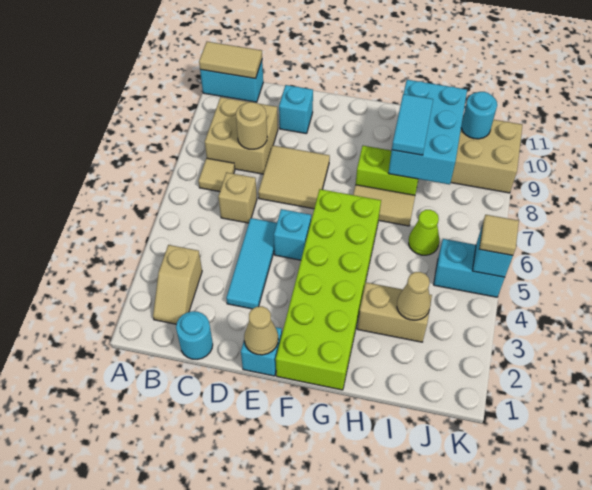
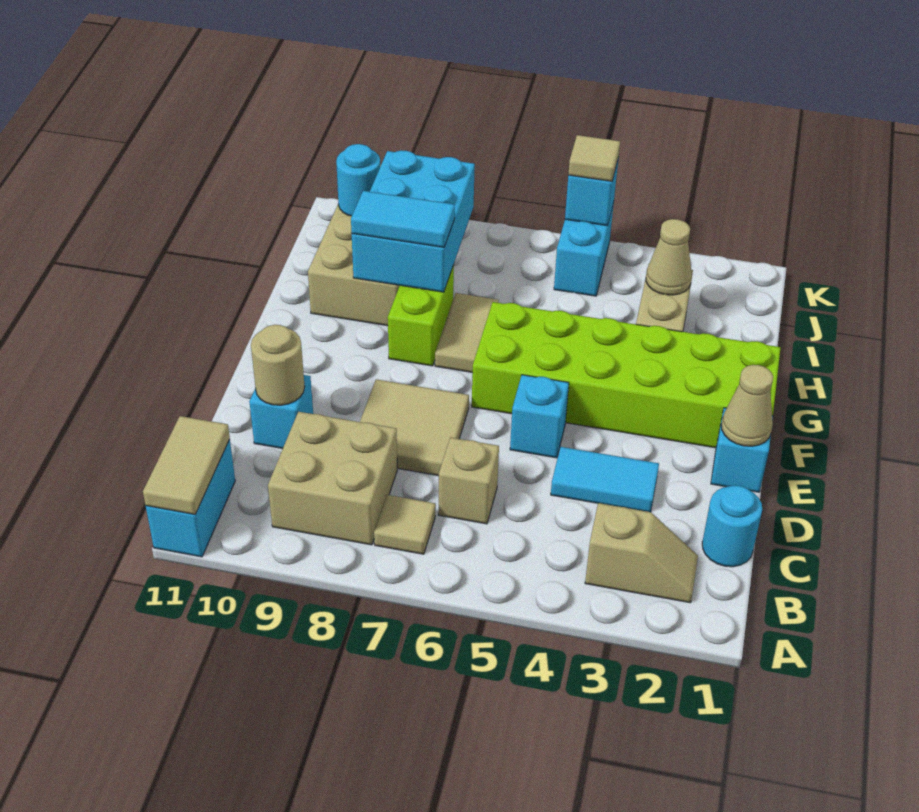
tan 1x1 round brick [236,102,267,149] -> tan 1x1 round brick moved to [251,325,305,405]
cyan 1x3 tile [226,218,277,309] -> cyan 1x2 tile [551,447,659,512]
cyan 2x3 brick [389,80,467,184] -> cyan 2x3 brick turned to [352,150,475,292]
lime 1x1 cone [409,210,439,255] -> none

